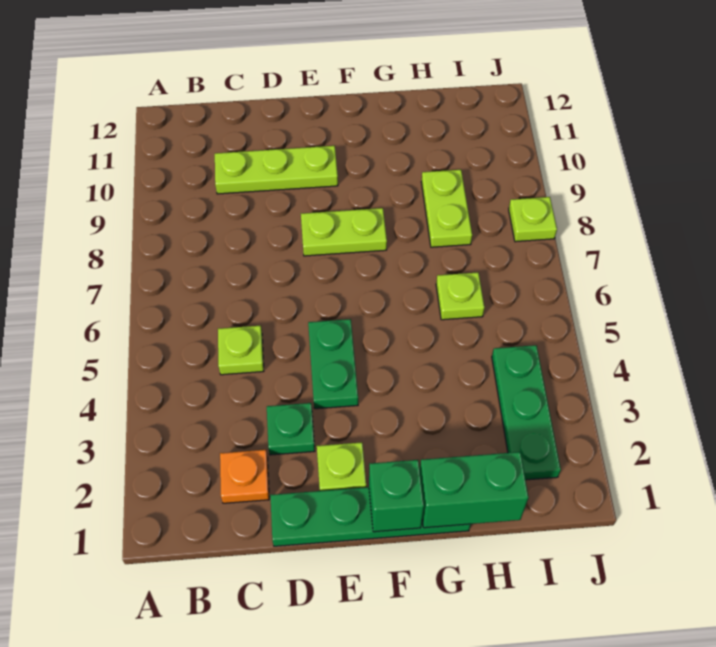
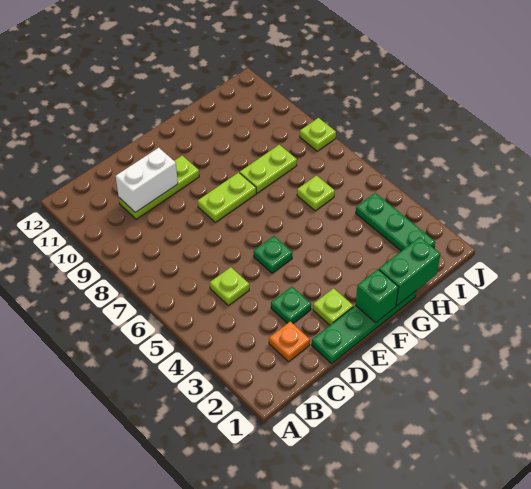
none -> white 1x2 brick [116,148,178,212]
green 1x2 plate [308,319,358,409] -> green 1x1 plate [254,236,293,273]
lime 1x2 plate [421,170,472,247] -> lime 1x2 plate turned to [240,145,297,193]

